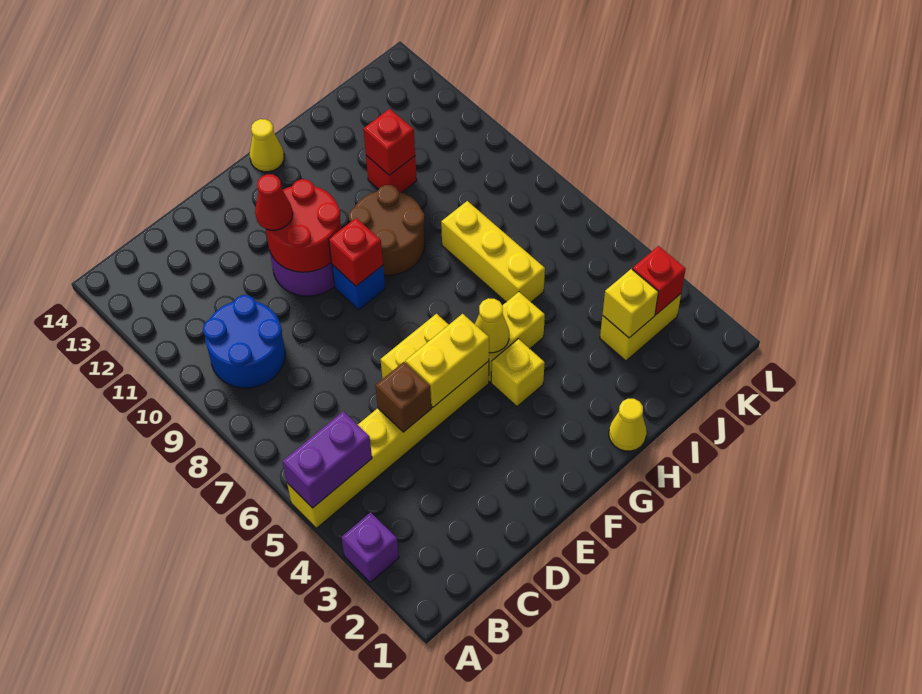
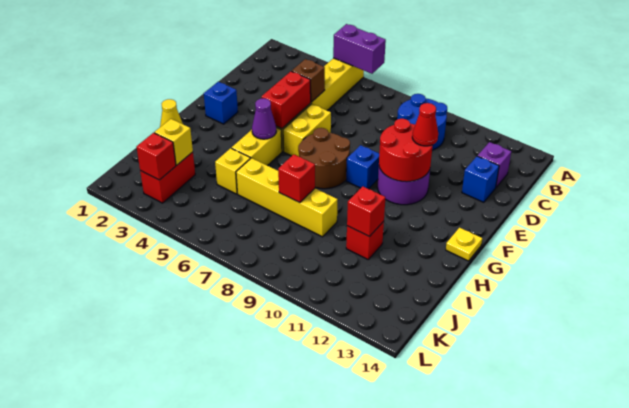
purple 1x1 brick [341,512,399,582] -> purple 1x1 brick moved to [478,142,511,187]
purple 1x2 brick [283,411,372,508] -> purple 1x2 brick turned to [333,24,386,74]
none -> blue 1x1 brick [462,156,499,202]
yellow 1x2 brick [405,314,489,407] -> red 1x2 brick [262,71,311,129]
none -> blue 1x1 brick [204,82,238,124]
red 1x1 brick [329,218,383,286] -> red 1x1 brick moved to [278,154,315,203]
yellow 1x1 brick [491,339,545,407] -> yellow 1x1 brick moved to [215,148,250,194]
yellow 1x1 cone [475,298,509,353] -> purple 1x1 cone [252,98,276,139]
brown 2x2 round brick [349,185,425,275] -> brown 2x2 round brick moved to [298,128,350,189]
yellow 1x1 cone [250,119,284,172] -> yellow 1x1 plate [446,228,482,261]
yellow 1x3 brick [441,201,545,302] -> yellow 1x4 brick [236,158,338,237]
yellow 1x2 brick [600,294,681,361] -> red 1x2 brick [140,152,195,203]

